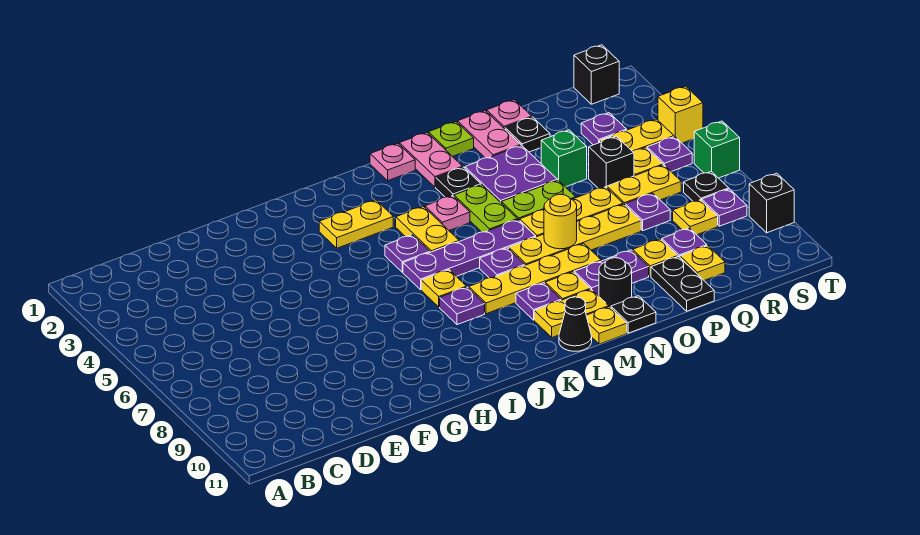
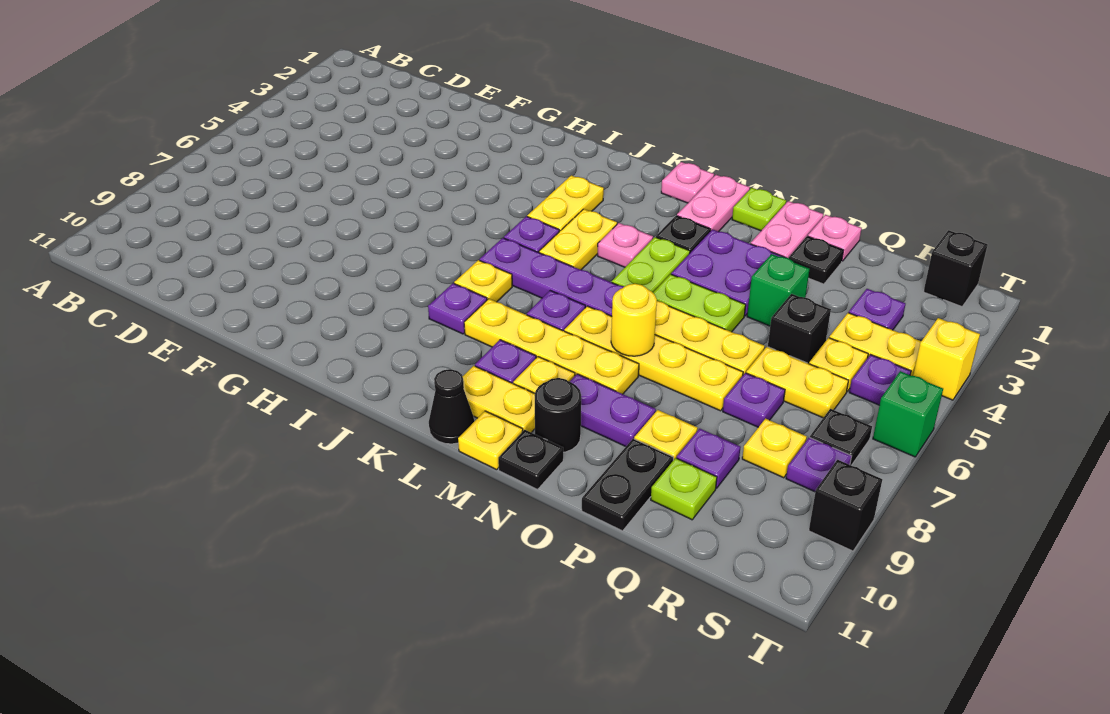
yellow 1x2 plate [319,200,393,248] -> yellow 1x2 plate turned to [527,175,604,232]
yellow 1x1 plate [680,246,725,280] -> lime 1x1 plate [651,458,717,520]

